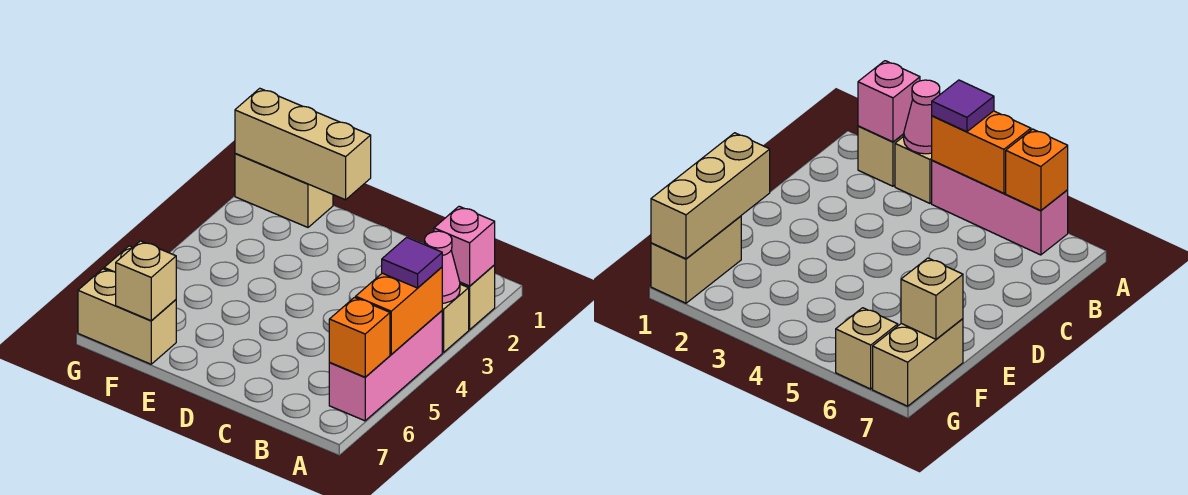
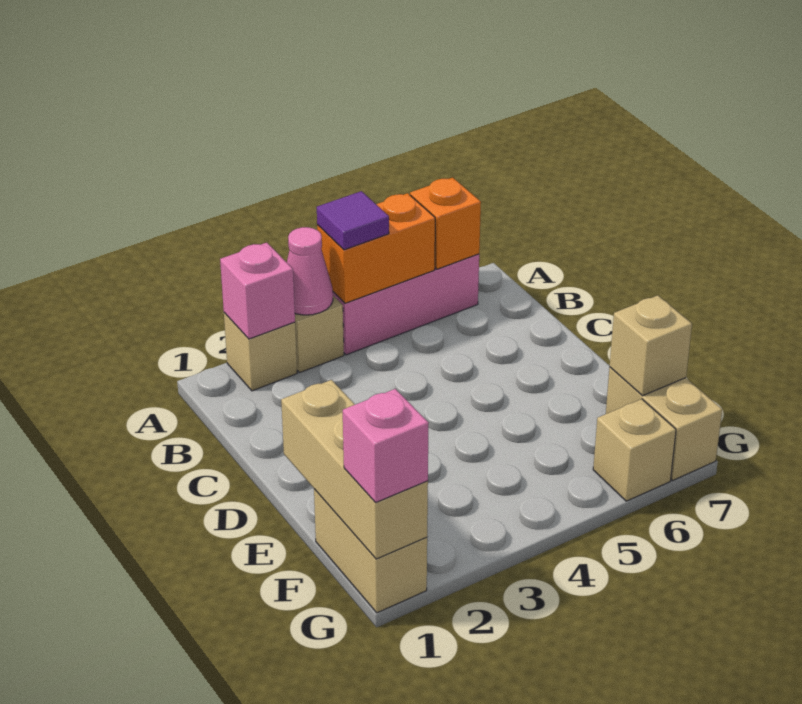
none -> pink 1x1 brick [343,389,429,502]

